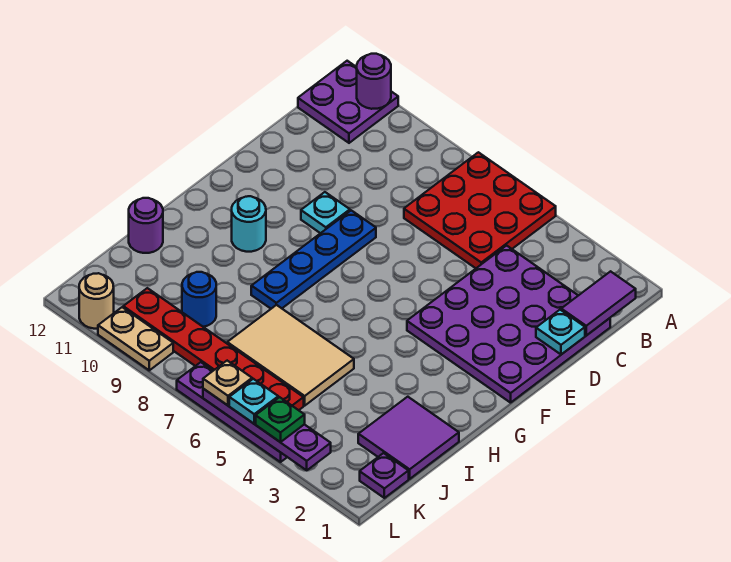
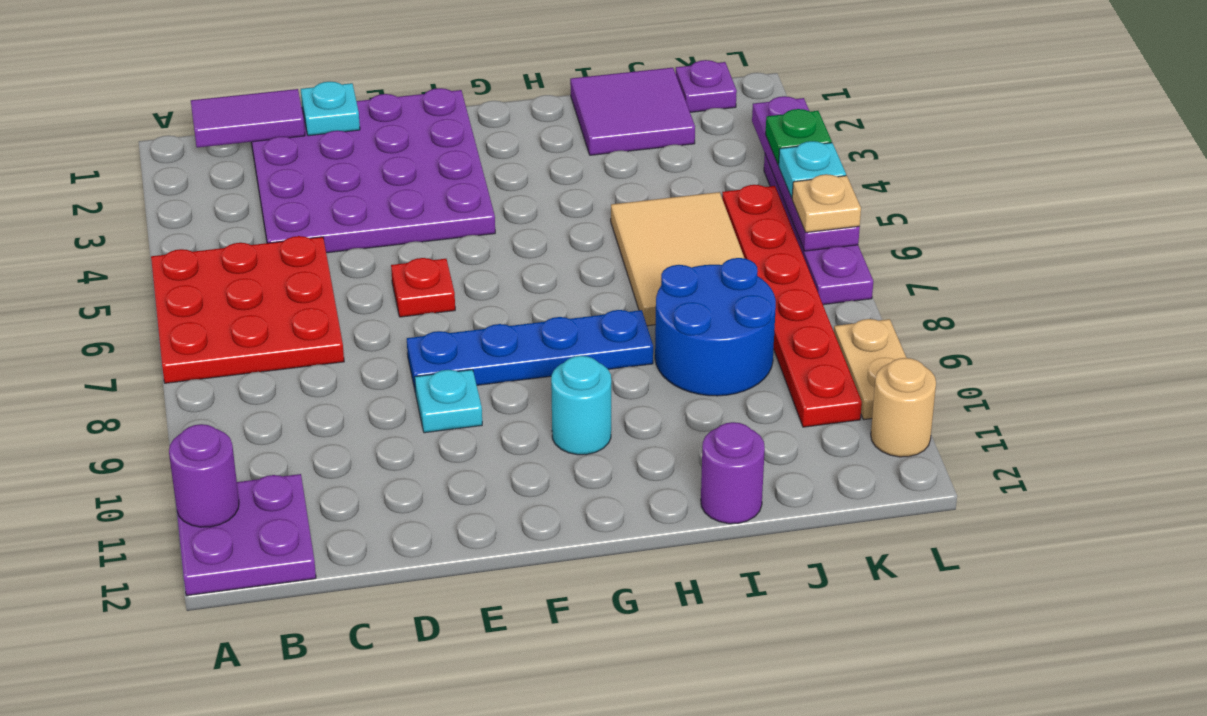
none -> red 1x1 plate [391,258,455,317]
blue 1x1 round brick [182,272,216,327] -> blue 2x2 round brick [655,258,776,396]

